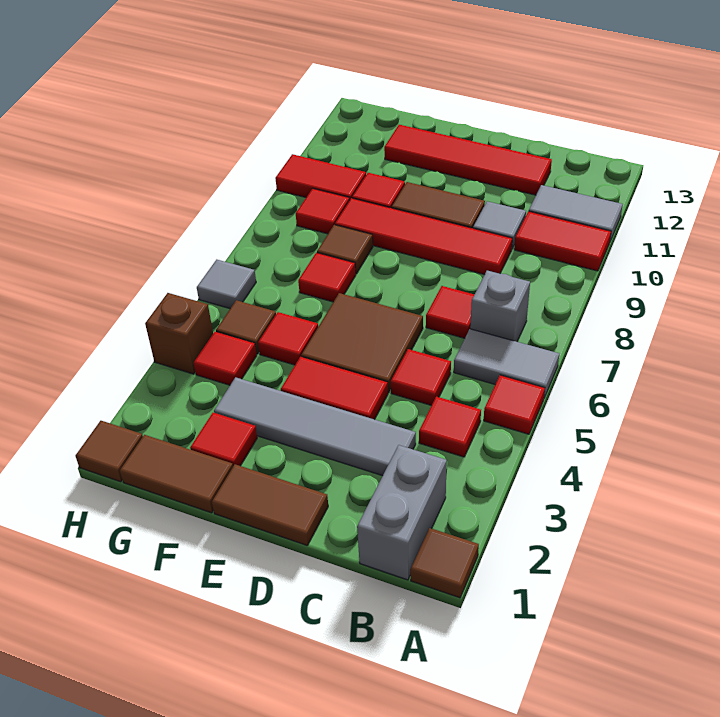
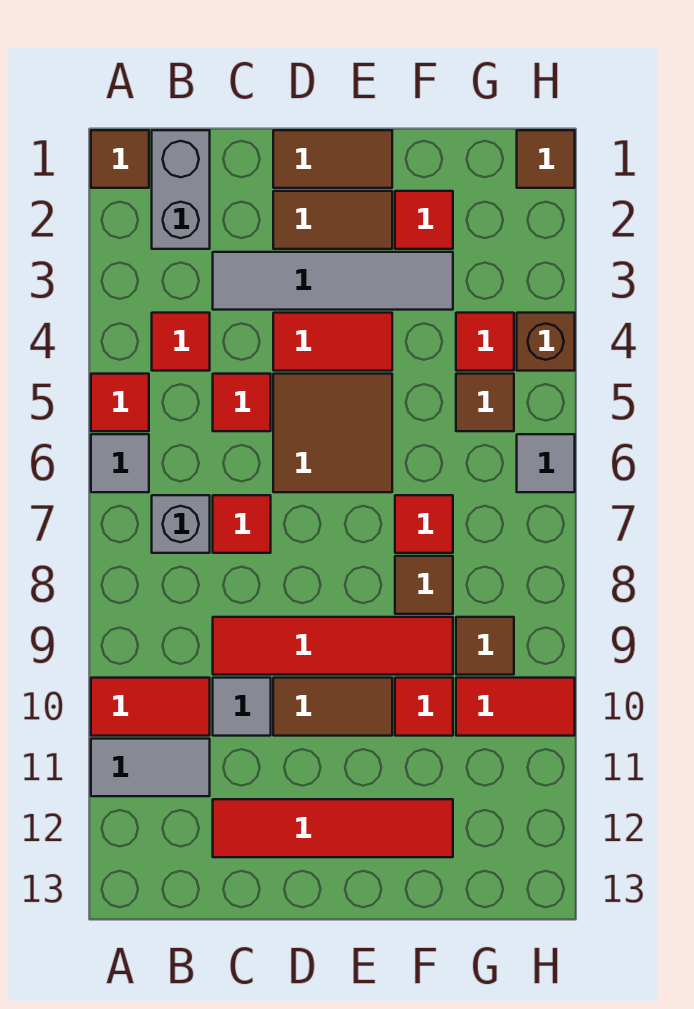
grey 1x2 tile [454,329,559,398] -> grey 1x1 tile [91,434,149,492]
brown 1x2 tile [120,435,233,513] -> brown 1x2 tile moved to [273,191,392,249]
red 1x1 tile [258,312,318,365] -> none
red 1x1 tile [296,189,350,234] -> brown 1x1 tile [456,617,514,675]

